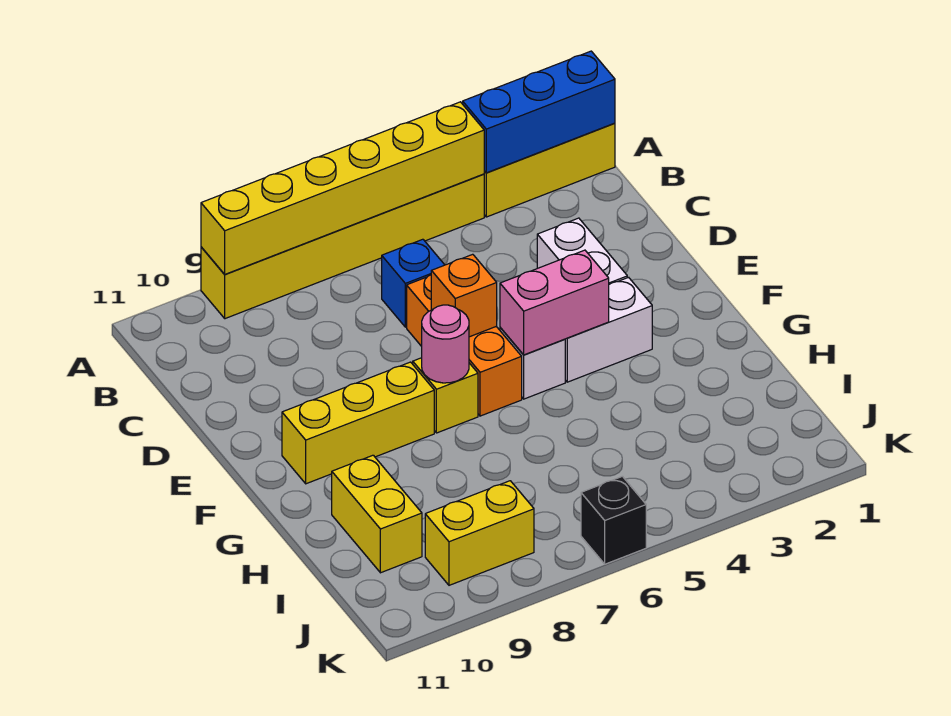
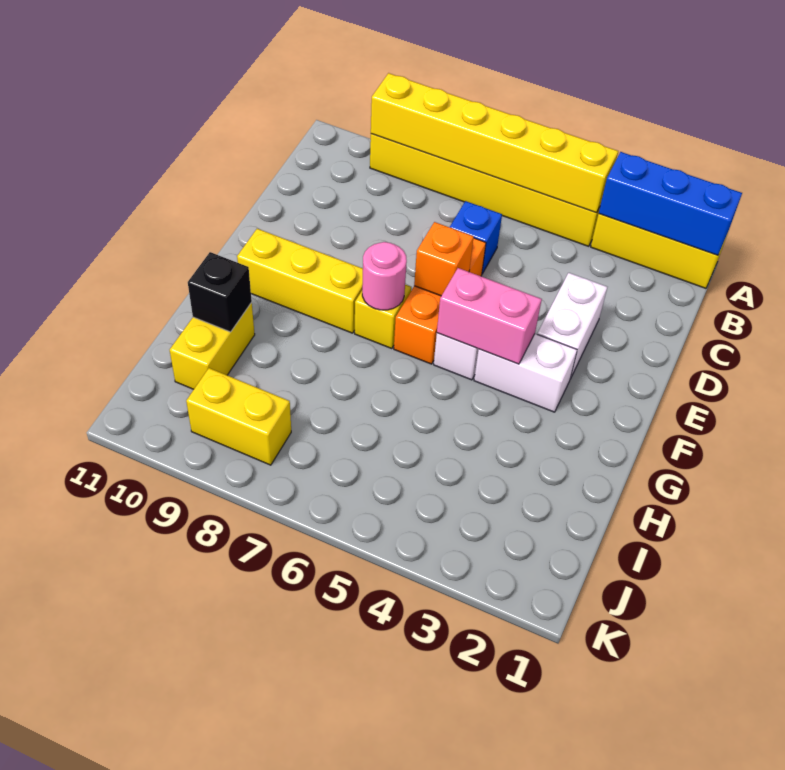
black 1x1 brick [581,476,646,564] -> black 1x1 brick moved to [188,252,252,332]

